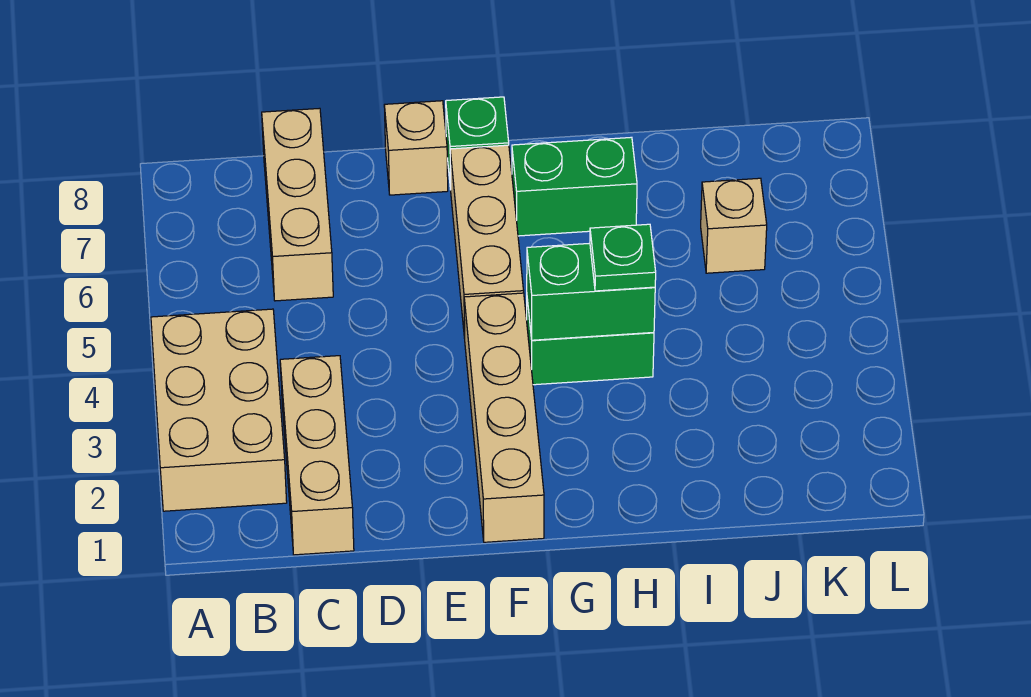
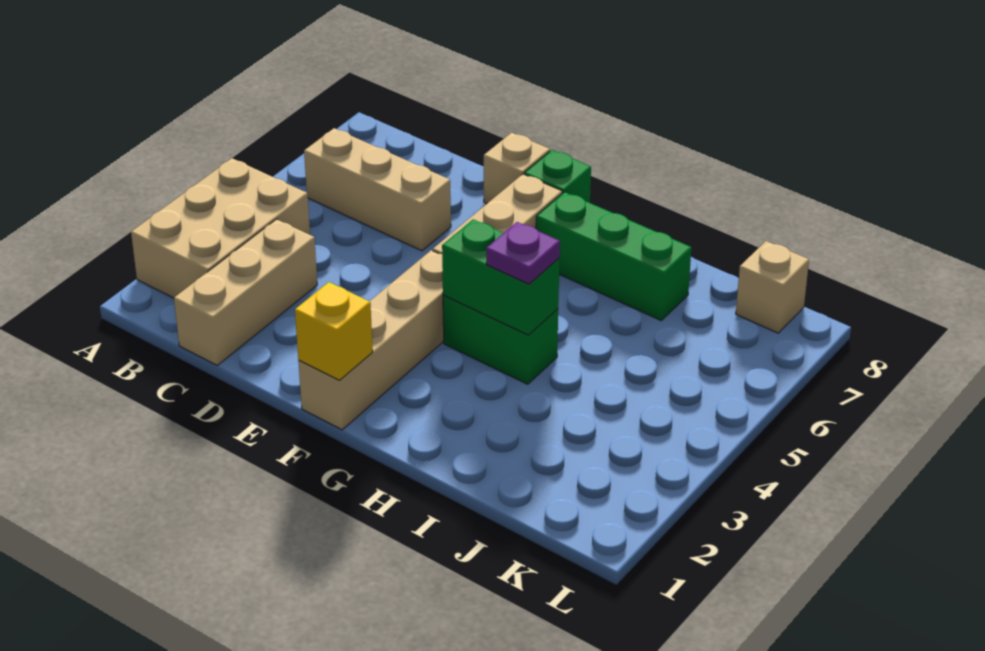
tan 1x3 brick [262,108,333,301] -> tan 1x3 brick turned to [304,128,451,251]
none -> yellow 1x1 brick [295,282,373,380]
green 1x2 brick [512,137,637,236] -> green 1x3 brick [536,192,691,320]
green 1x1 plate [590,224,656,291] -> purple 1x1 plate [486,222,560,284]
tan 1x1 brick [701,178,767,273] -> tan 1x1 brick moved to [736,241,809,333]

